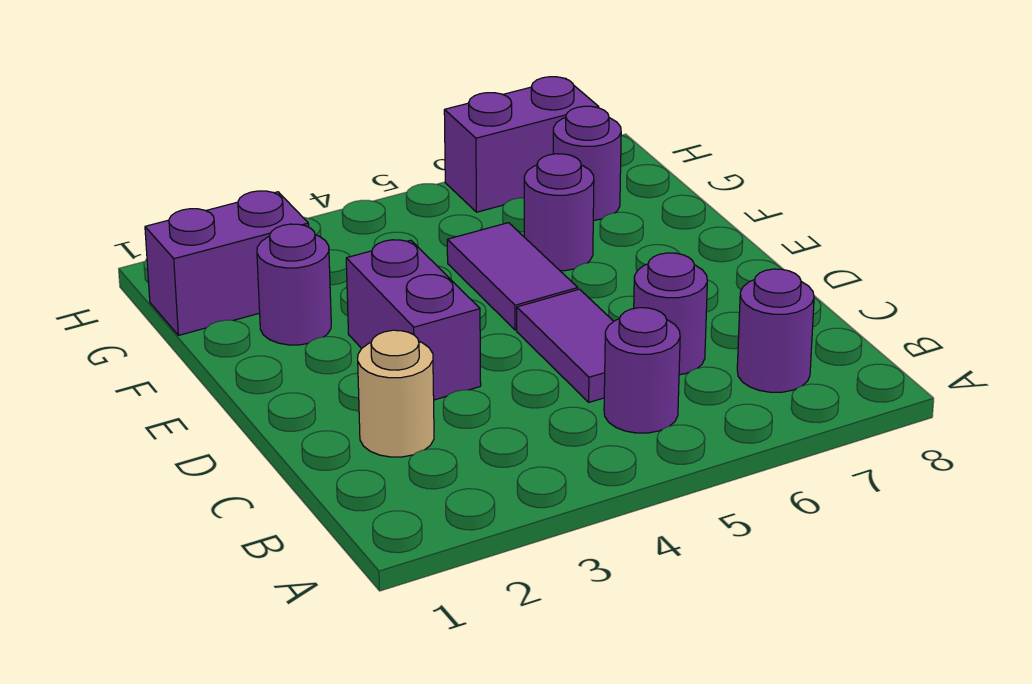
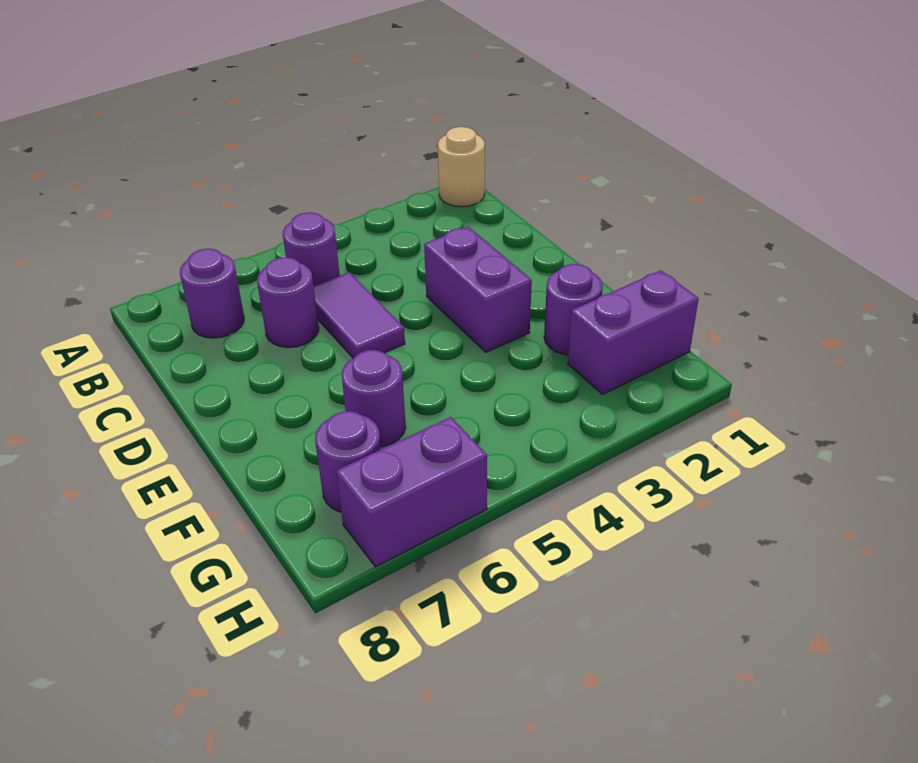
tan 1x1 round brick [358,330,434,457] -> tan 1x1 round brick moved to [438,127,485,207]
purple 1x2 tile [447,223,578,330] -> none

